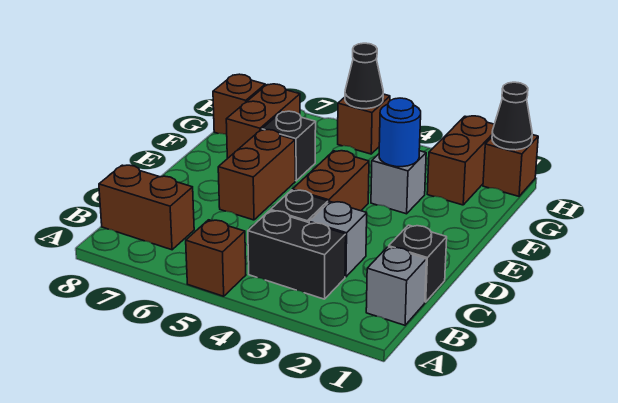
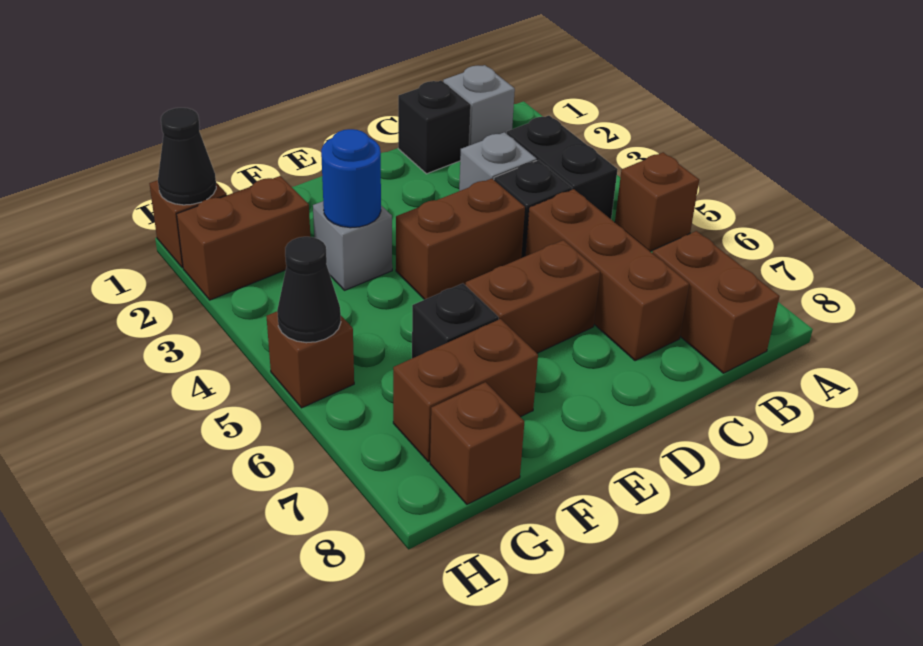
none -> brown 1x3 brick [525,189,689,361]

